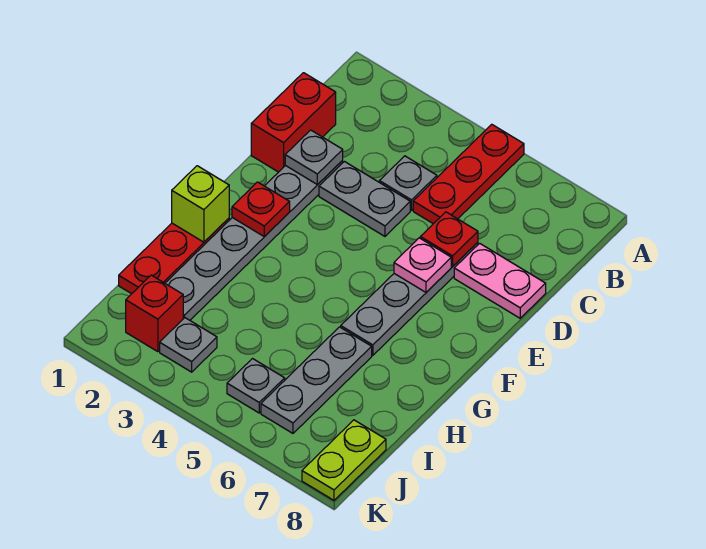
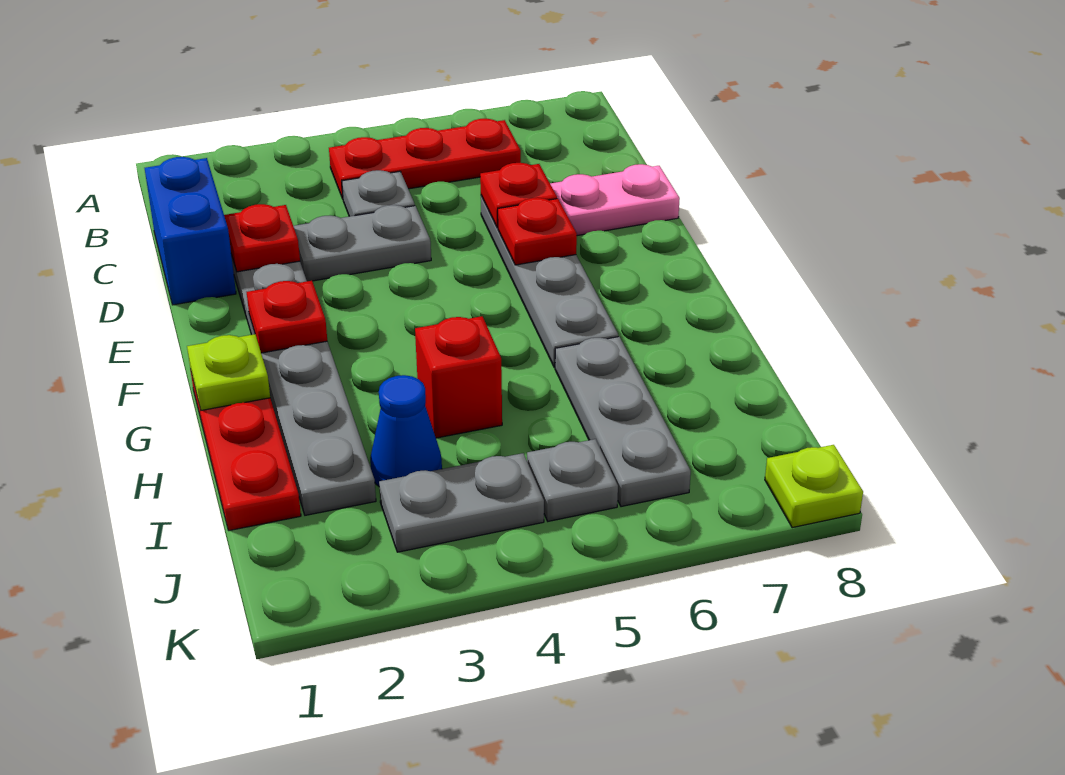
red 1x3 plate [413,124,524,224] -> red 1x3 plate turned to [329,118,521,199]
red 1x2 brick [251,73,336,172] -> blue 1x2 brick [145,156,236,305]
grey 1x1 plate [285,130,343,185] -> red 1x1 plate [224,204,300,272]
pink 1x1 plate [394,238,451,292] -> red 1x1 plate [498,198,577,265]
lime 1x1 brick [172,166,229,242] -> lime 1x1 plate [187,334,270,410]
none -> blue 1x1 cone [370,375,442,486]
red 1x1 brick [126,275,183,352] -> red 1x1 brick moved to [415,316,502,438]
grey 1x1 plate [160,318,217,372] -> grey 1x2 plate [379,453,544,552]
lime 1x2 plate [302,420,386,500] -> lime 1x1 plate [765,445,863,528]

